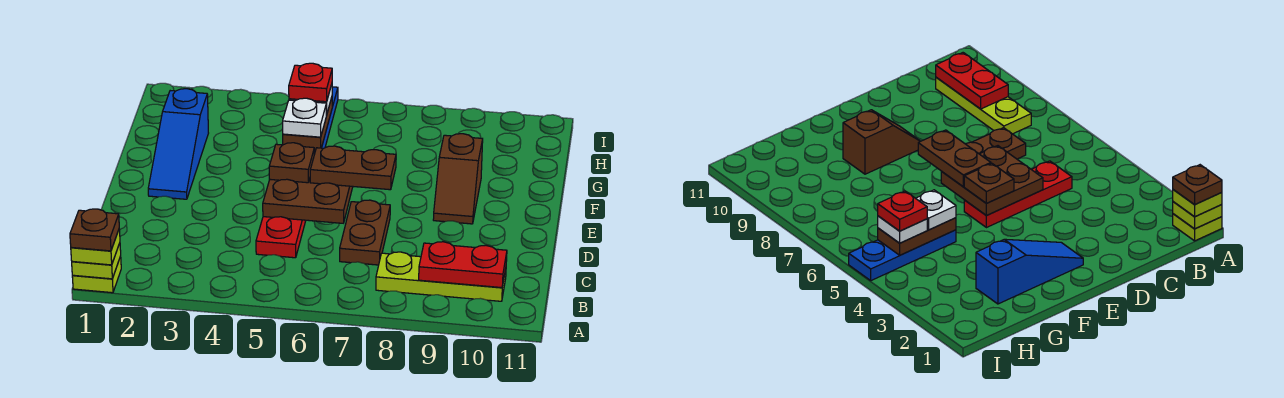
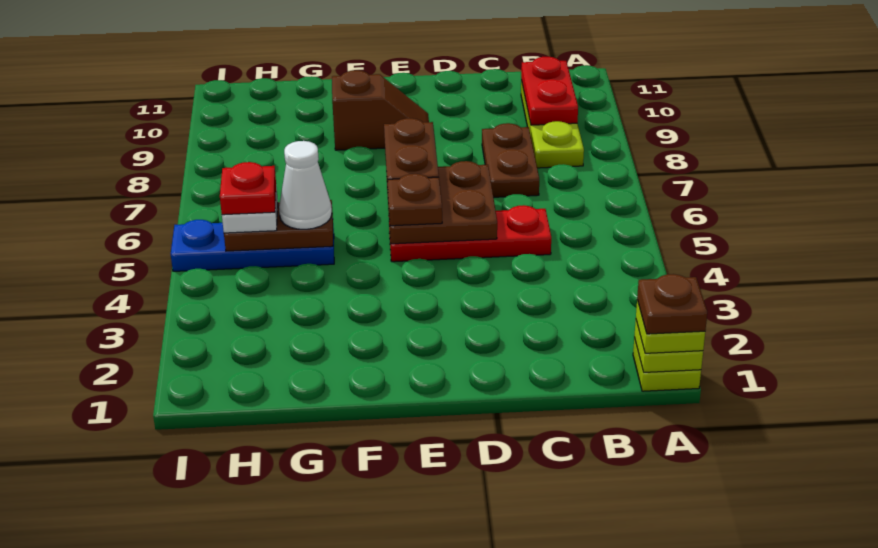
brown 1x2 plate [340,200,390,265] -> brown 1x2 plate turned to [482,123,539,197]
blue 1x3 slope [148,89,208,199] -> none
white 1x1 plate [283,98,326,137] -> white 1x1 cone [279,141,332,229]

